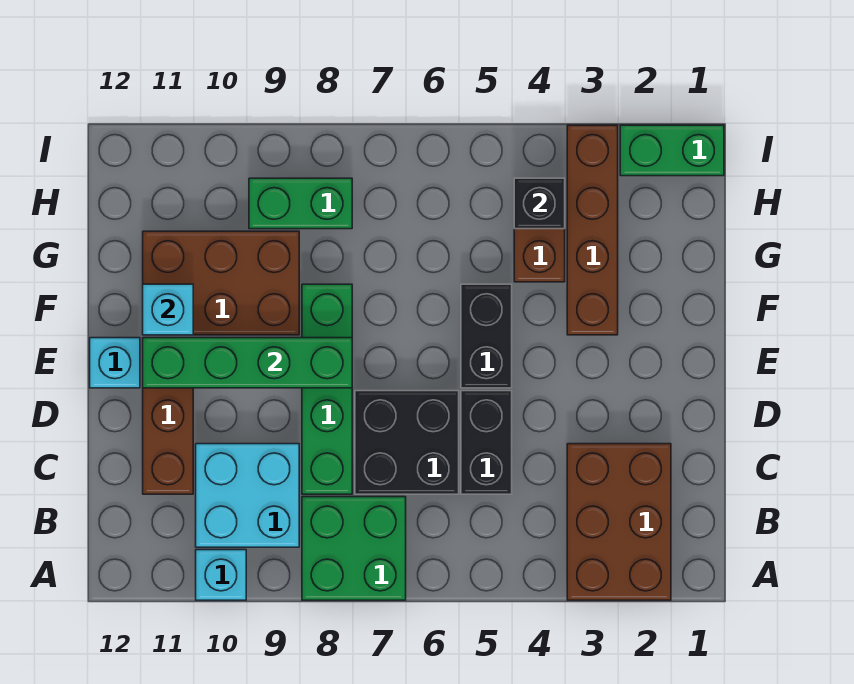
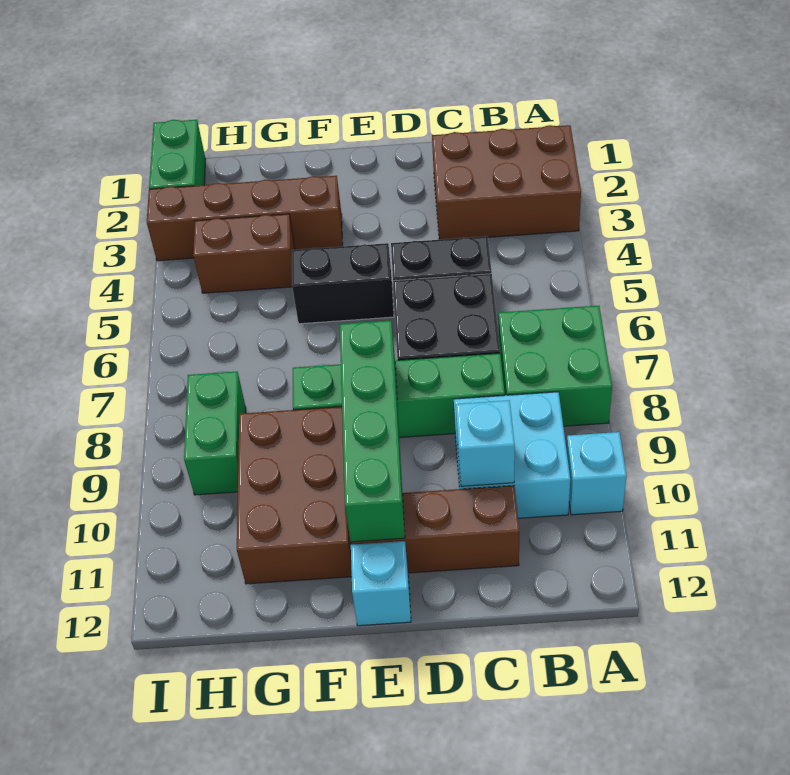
cyan 1x1 brick [143,284,193,335] -> cyan 1x1 brick moved to [456,400,515,486]
black 1x1 brick [514,178,565,229] -> none

